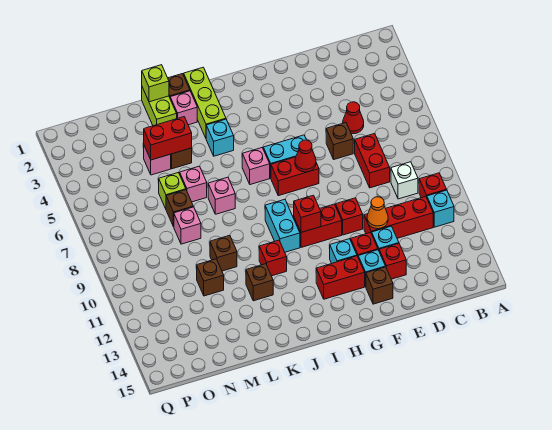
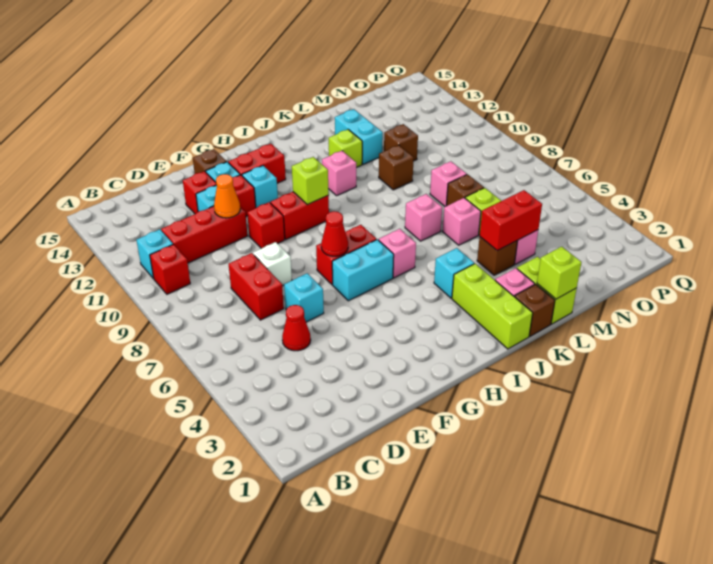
white 1x1 brick [391,162,418,199] -> white 1x1 brick moved to [253,242,292,286]
brown 1x1 brick [326,123,353,159] -> cyan 1x1 brick [284,273,324,322]
red 1x1 brick [294,195,321,232] -> lime 1x1 brick [292,157,329,205]
cyan 1x2 brick [265,199,300,252] -> cyan 1x2 brick moved to [335,109,383,164]
red 1x1 brick [259,240,287,276] -> pink 1x1 brick [322,151,356,196]
brown 1x1 brick [246,264,273,301] -> lime 1x1 brick [329,130,362,167]

